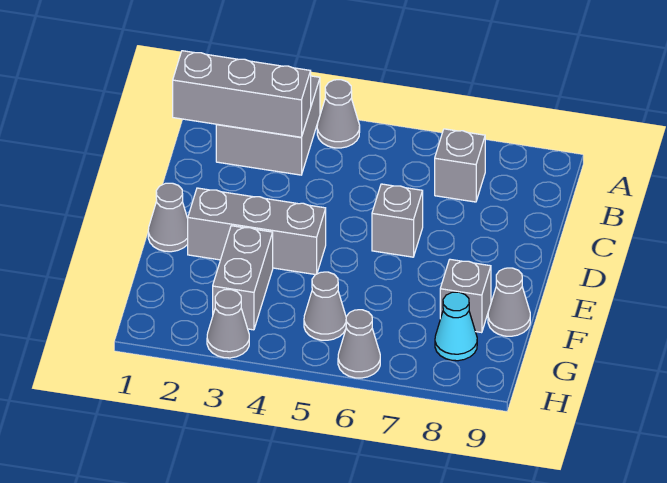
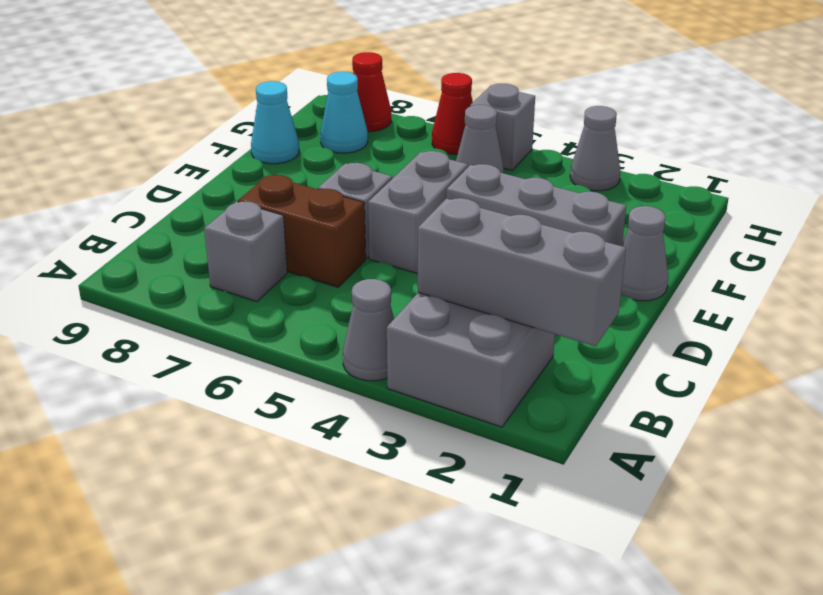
none -> brown 1x2 brick [238,175,366,287]
grey 1x2 brick [213,226,273,330] -> grey 1x2 brick moved to [368,151,468,273]
grey 1x1 brick [440,259,491,333] -> grey 1x1 brick moved to [470,84,535,171]
grey 1x1 cone [488,268,530,336] -> cyan 1x1 cone [251,81,299,164]
grey 1x1 cone [338,310,380,378] -> red 1x1 cone [432,73,473,154]
none -> red 1x1 cone [352,52,391,132]

